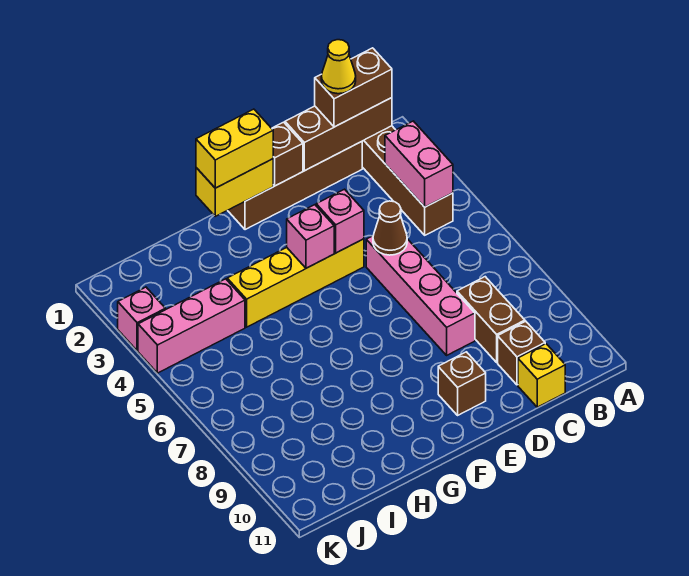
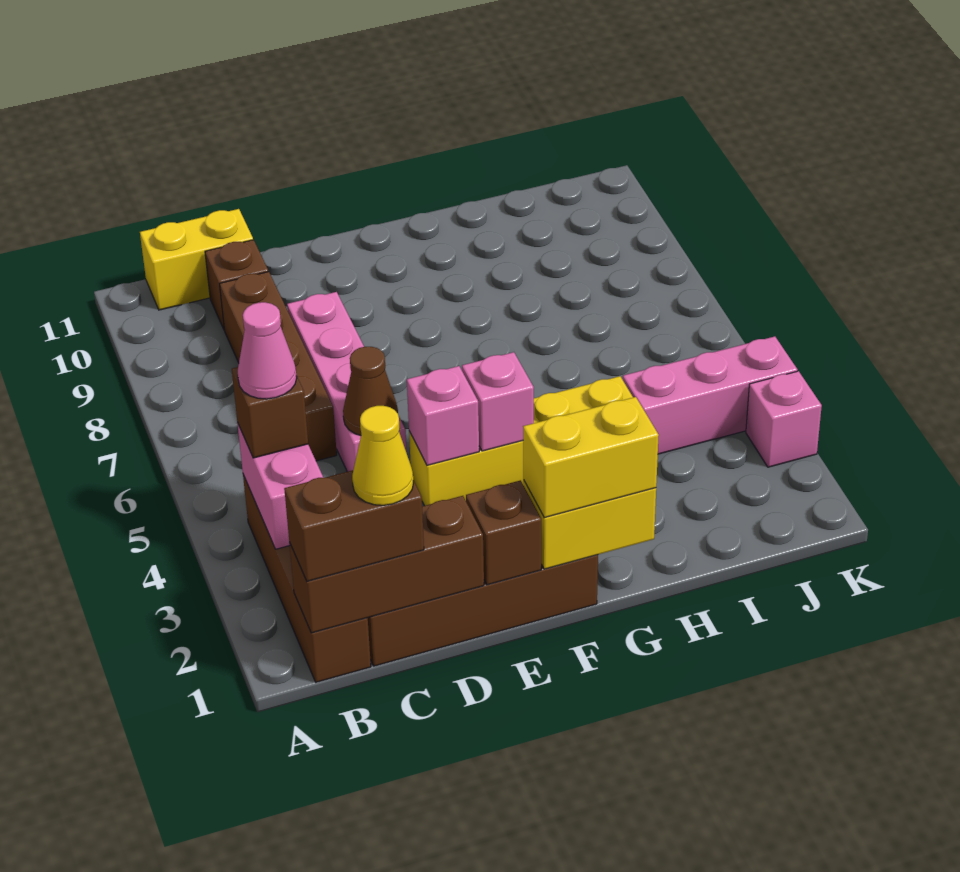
none -> pink 1x1 cone [238,302,297,399]
brown 1x2 brick [457,277,525,362] -> brown 1x4 brick [220,272,337,461]
yellow 1x1 brick [518,344,565,407] -> yellow 1x2 brick [140,209,253,310]
brown 1x1 brick [438,352,486,415] -> brown 1x1 brick moved to [232,367,308,458]

